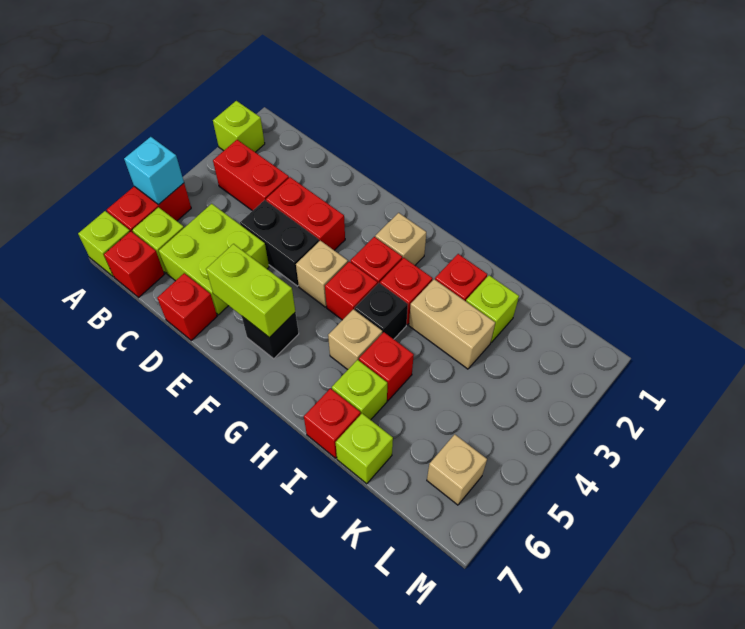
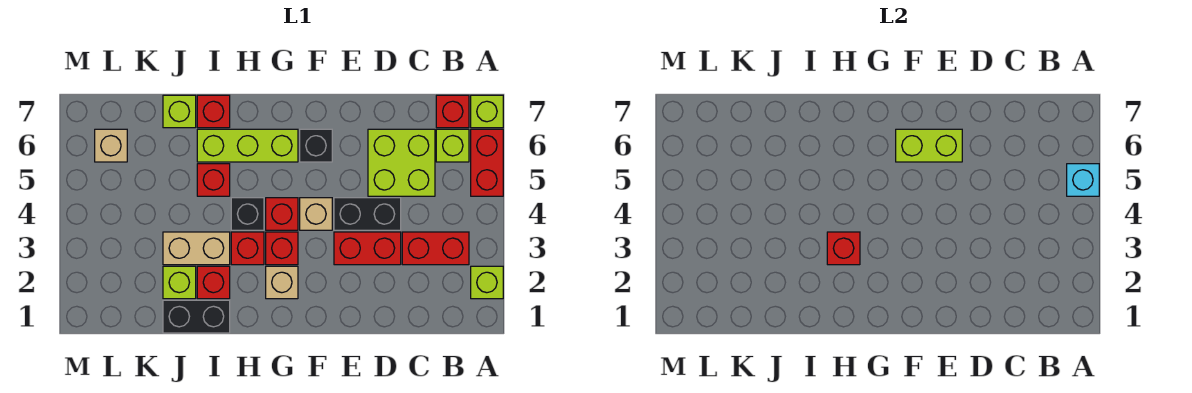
red 1x1 brick [157,273,217,340] -> red 1x1 brick moved to [827,232,860,265]
tan 1x1 brick [328,309,382,370] -> none
none -> black 1x2 brick [163,300,230,333]
lime 1x1 brick [332,360,387,420] -> lime 1x3 brick [197,129,298,162]

